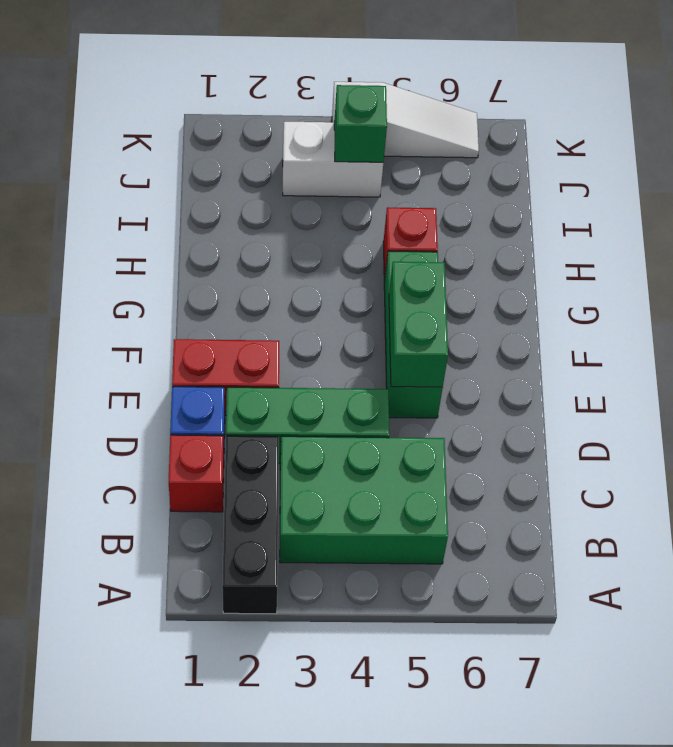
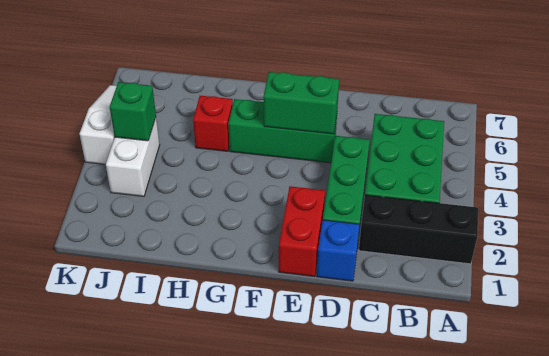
red 1x1 brick [168,435,224,512] -> none

